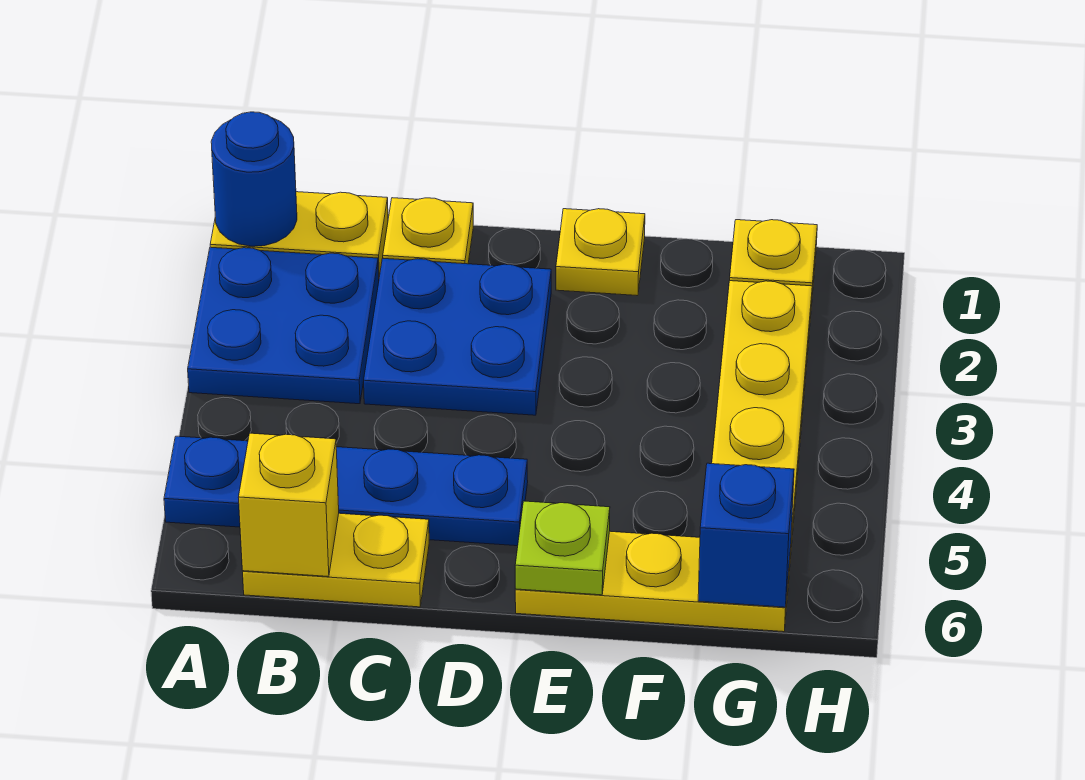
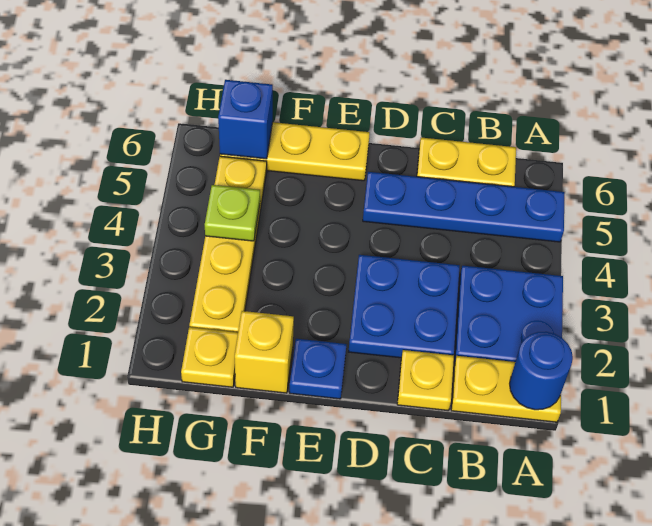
yellow 1x1 brick [238,433,339,577] -> yellow 1x1 brick moved to [235,311,294,393]
yellow 1x1 plate [556,209,645,296] -> blue 1x1 plate [290,339,347,399]
lime 1x1 plate [515,501,610,595] -> lime 1x1 plate moved to [205,185,260,241]

